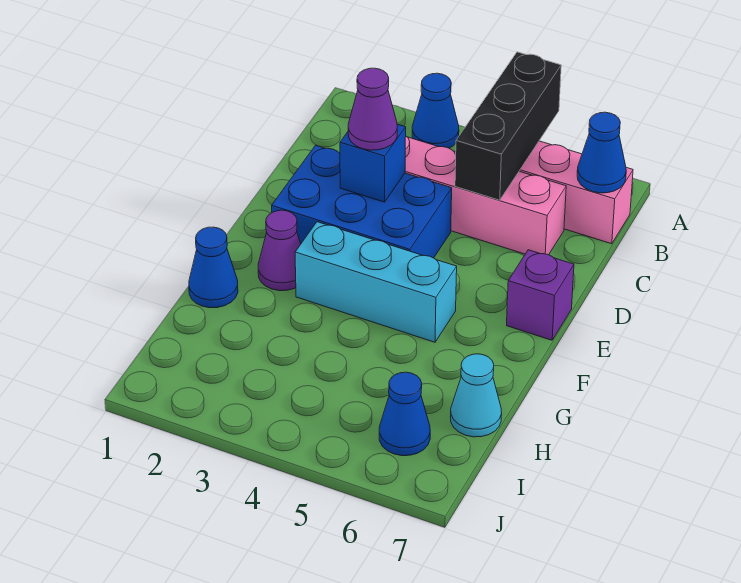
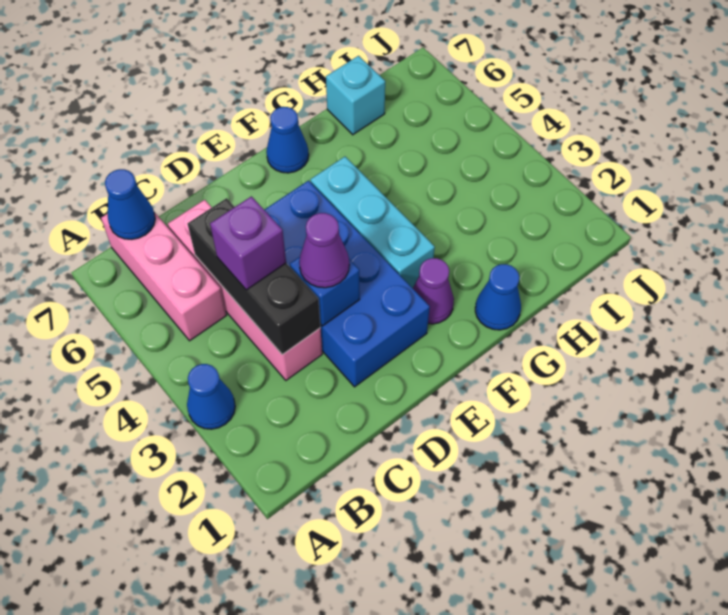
black 1x3 brick [455,52,561,200] -> black 1x3 brick turned to [187,198,320,355]
blue 2x3 brick [272,145,452,258] -> blue 2x4 brick [264,181,430,387]
purple 1x1 brick [507,250,574,340] -> purple 1x1 brick moved to [210,196,286,290]
cyan 1x1 cone [450,354,502,437] -> cyan 1x1 brick [326,56,385,135]
blue 1x1 cone [379,372,430,456] -> blue 1x1 cone moved to [266,107,309,173]

